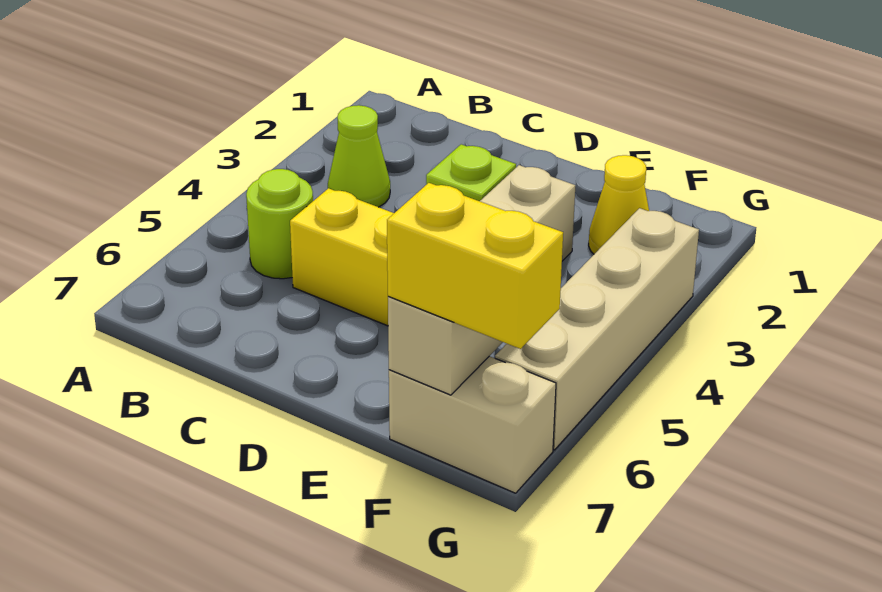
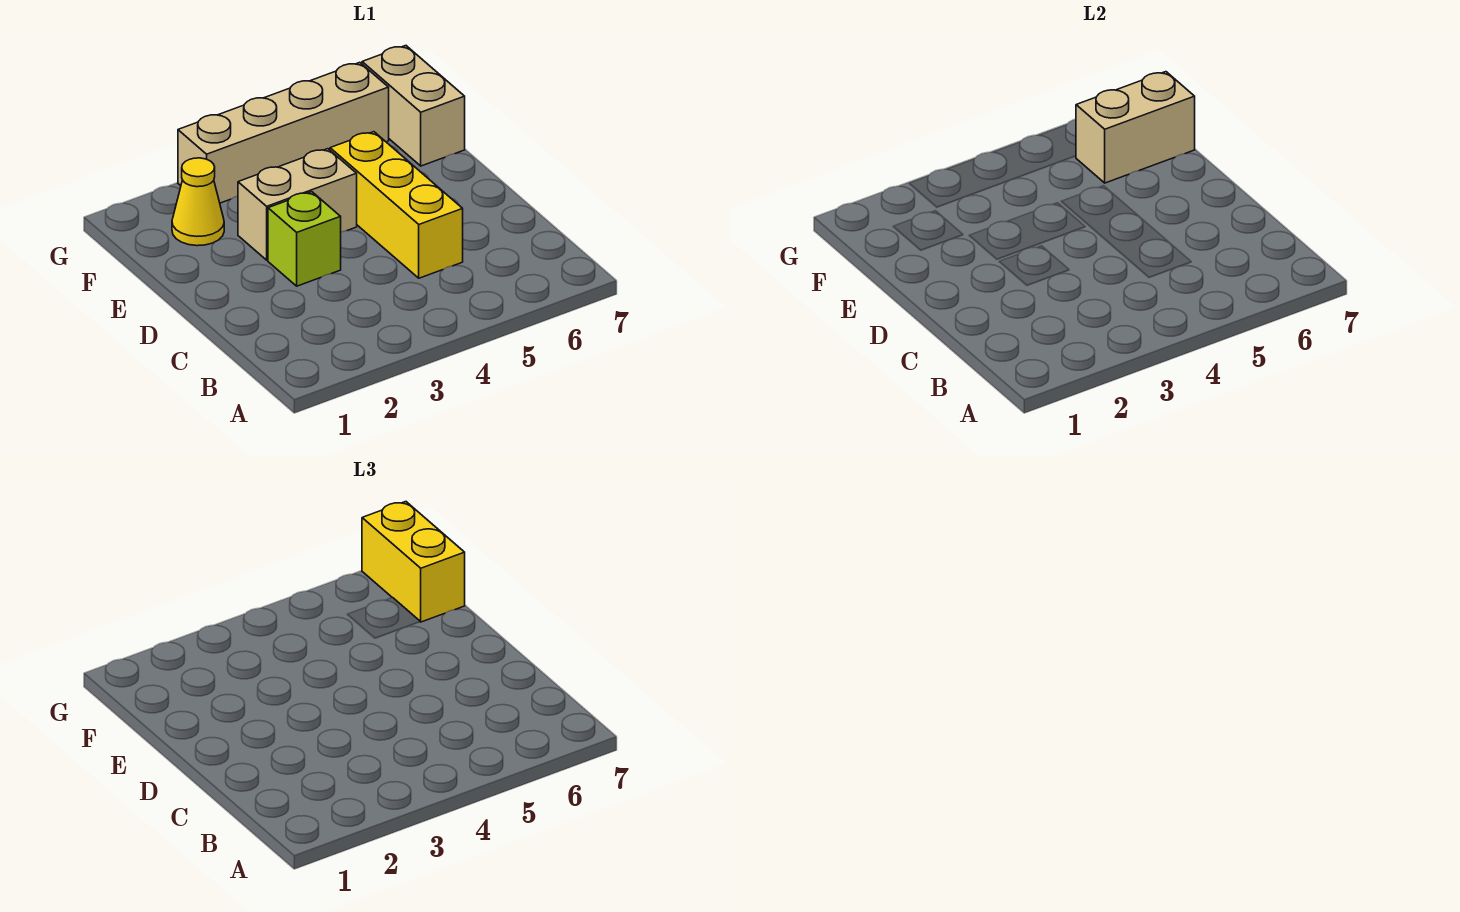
lime 1x1 cone [328,105,390,207] -> none
lime 1x1 round brick [246,169,313,279] -> none

